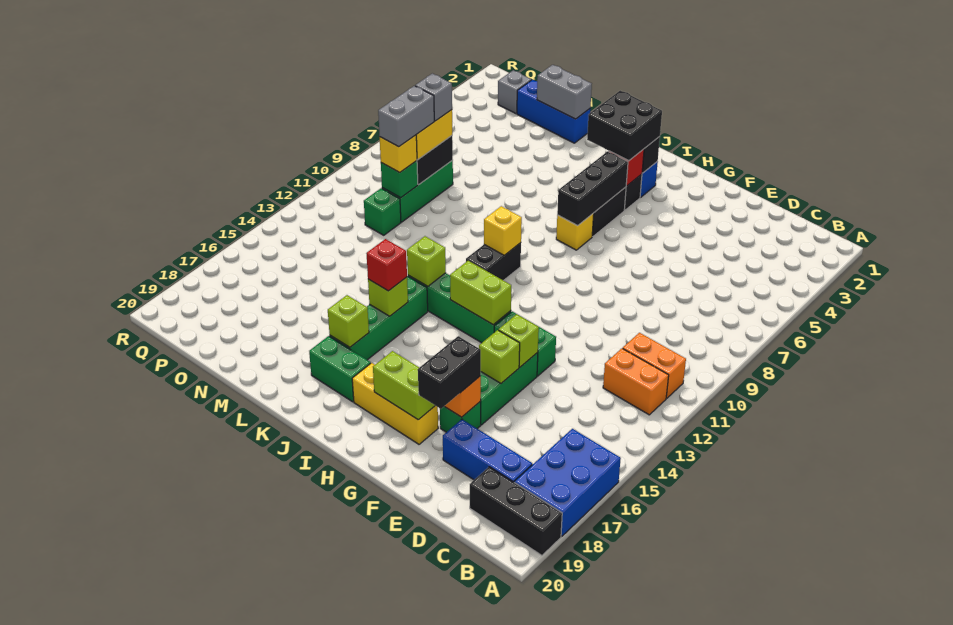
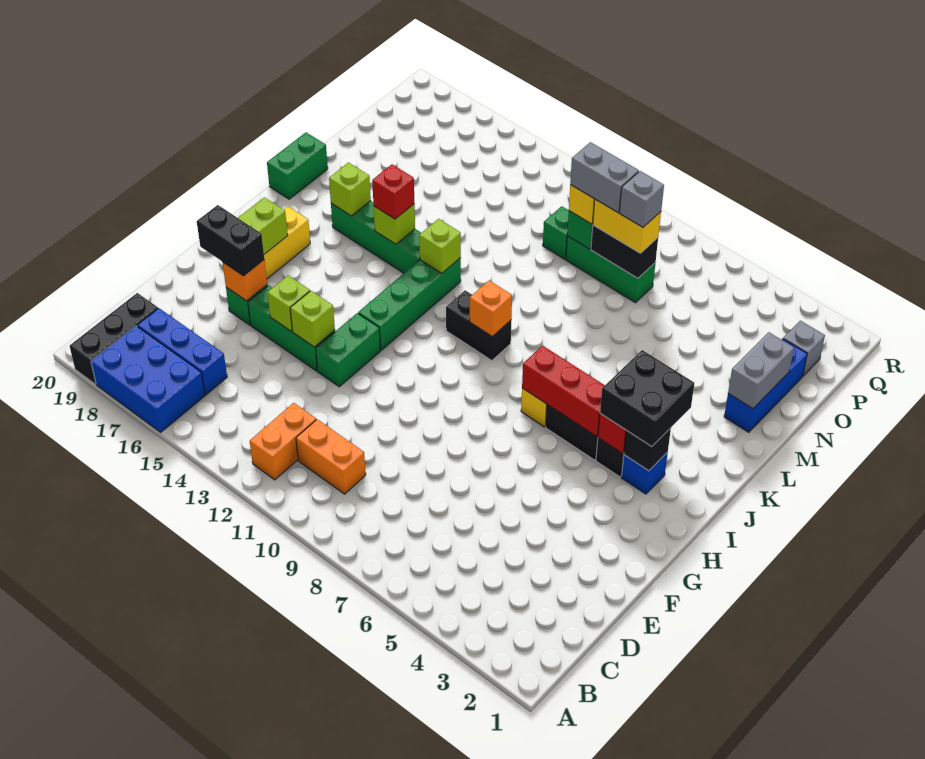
orange 1x2 brick [623,333,686,398] -> orange 1x2 brick turned to [296,419,366,494]
blue 1x3 brick [443,419,532,482] -> blue 1x3 brick turned to [137,308,227,395]
lime 1x2 brick [450,261,511,325] -> none
black 1x3 brick [557,151,628,226] -> red 1x3 brick [522,346,605,437]
yellow 1x1 brick [484,206,522,255] -> orange 1x1 brick [470,281,512,337]
green 1x2 brick [309,336,371,402] -> green 1x2 brick moved to [267,132,328,199]

